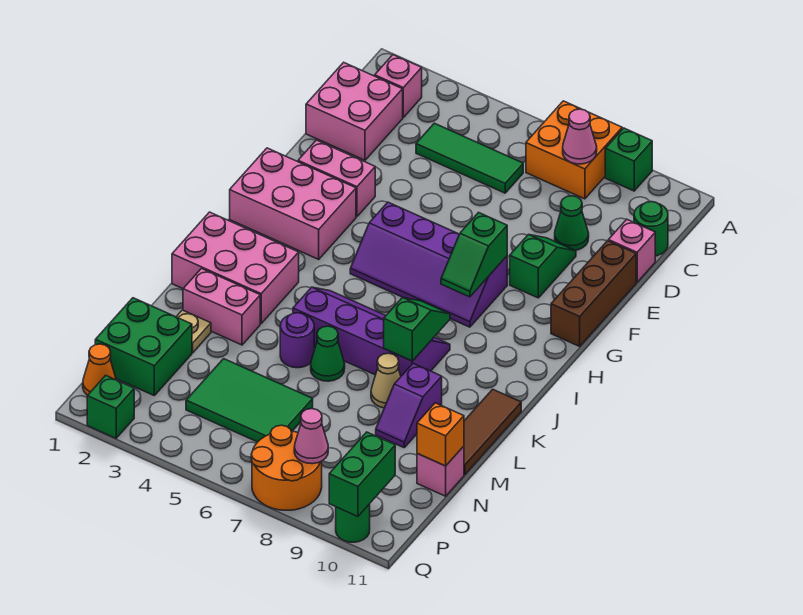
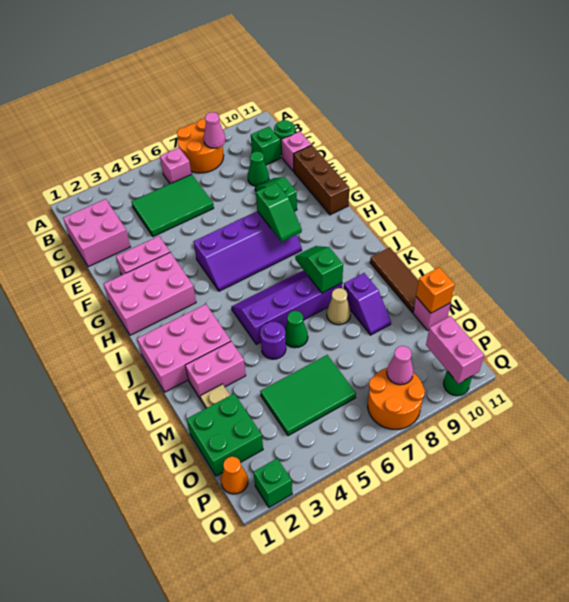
orange 2x2 brick [526,101,622,199] -> orange 2x2 round brick [177,119,224,173]
green 1x1 brick [605,128,652,191] -> green 1x1 brick moved to [251,127,281,165]
pink 1x1 brick [375,55,422,117] -> pink 1x1 brick moved to [160,148,191,184]
green 1x3 tile [416,123,523,193] -> green 2x3 tile [131,174,214,237]
green 1x2 brick [329,432,395,516] -> pink 1x2 brick [426,316,484,384]

